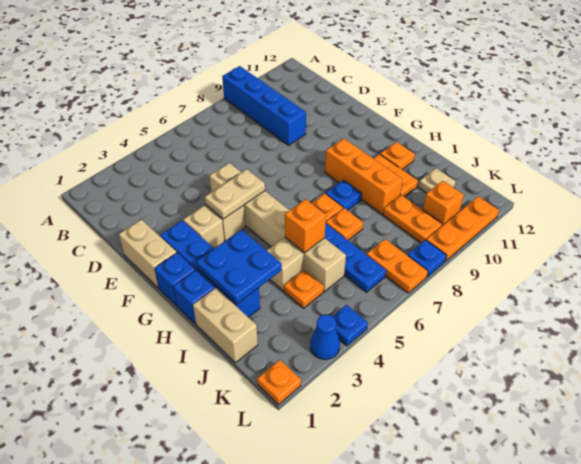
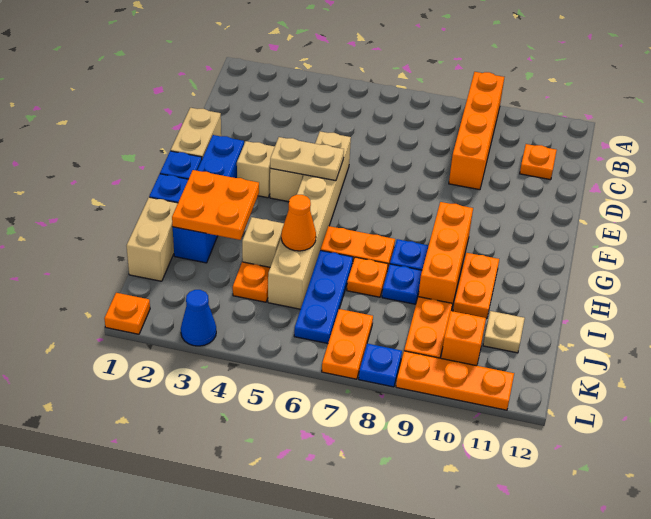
blue 1x4 brick [222,66,306,145] -> orange 1x4 brick [449,72,504,190]
blue 2x2 plate [196,230,282,304] -> orange 2x2 plate [172,170,259,240]
orange 1x1 plate [380,142,415,170] -> orange 1x1 plate moved to [520,144,557,180]
orange 1x1 brick [285,199,326,253] -> orange 1x1 cone [281,195,316,251]
blue 1x1 plate [333,305,368,346] -> blue 1x1 plate moved to [382,264,422,304]

